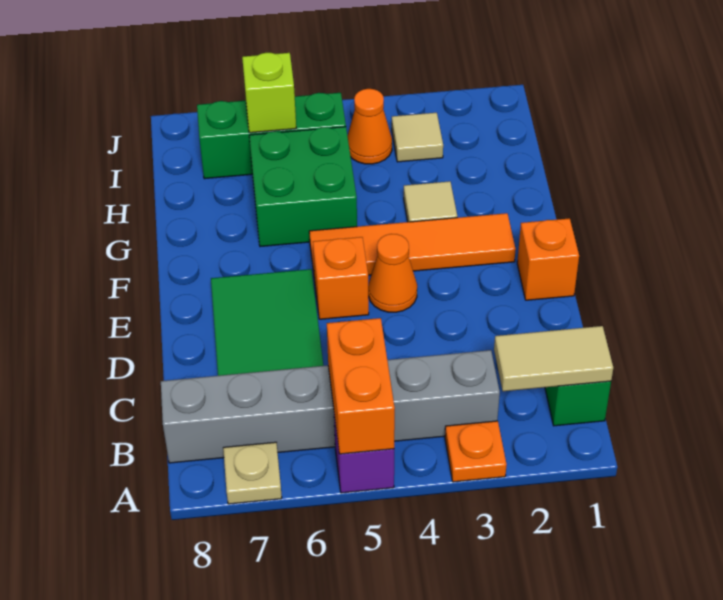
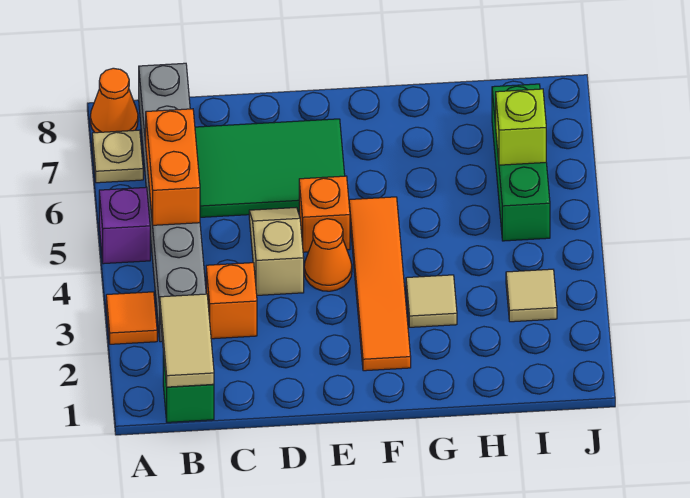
orange 1x1 plate [445,421,507,482] -> orange 1x1 tile [106,292,157,344]
orange 1x2 brick [327,318,395,454] -> orange 1x2 brick turned to [146,109,200,225]
none -> tan 1x2 slope [249,207,304,295]
orange 1x1 brick [517,218,579,300] -> orange 1x1 brick moved to [206,263,257,339]
green 2x2 brick [249,127,357,247] -> none
orange 1x1 cone [347,89,392,164] -> orange 1x1 cone moved to [90,68,138,133]

